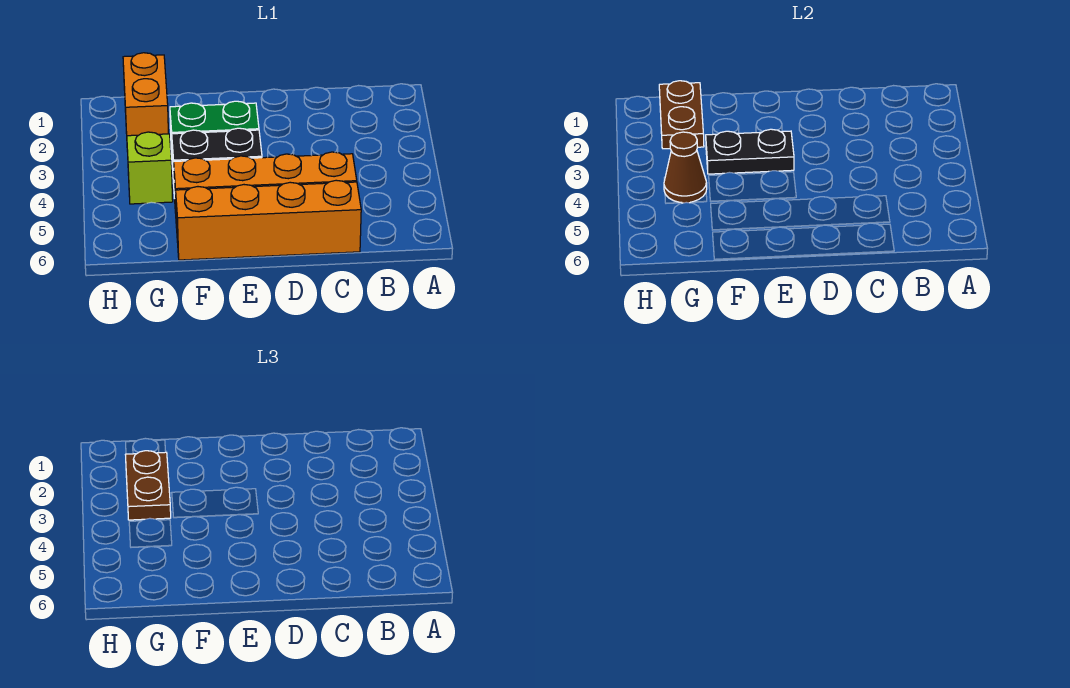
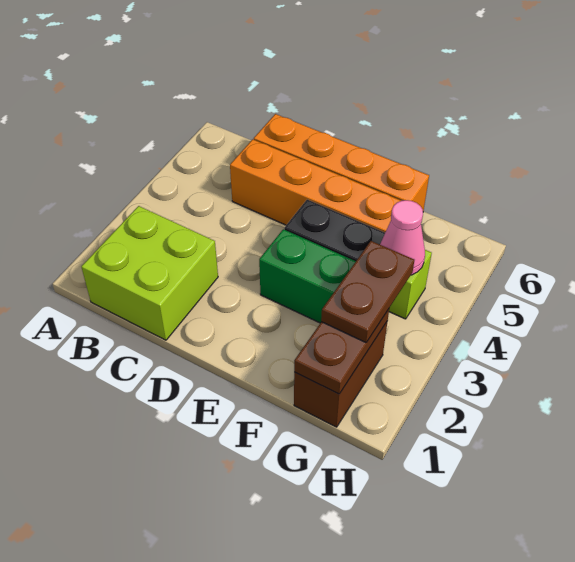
none -> lime 2x2 brick [82,206,218,340]
black 1x2 plate [706,129,794,174] -> none
orange 1x2 brick [123,53,168,136] -> brown 1x2 brick [294,321,388,427]
brown 1x1 cone [664,132,707,203] -> pink 1x1 cone [380,200,425,275]

